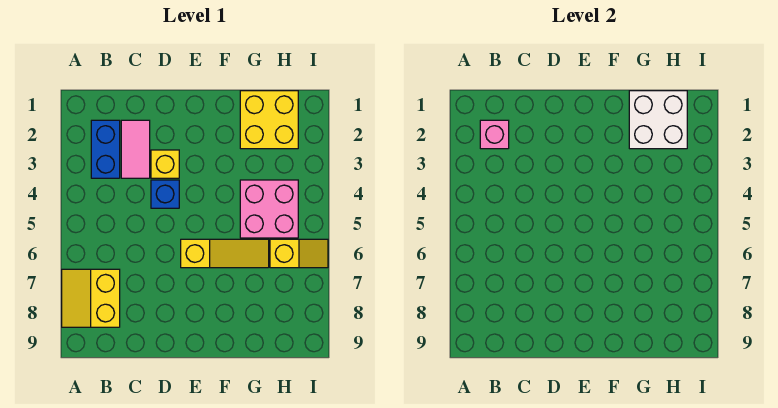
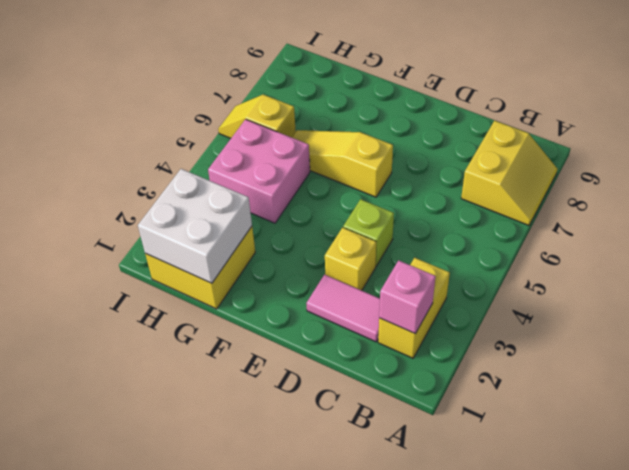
blue 1x2 brick [91,120,120,178] -> yellow 1x2 brick [378,258,450,358]
pink 1x2 tile [121,120,150,178] -> pink 1x2 tile turned to [306,275,380,342]
blue 1x1 brick [151,180,179,208] -> lime 1x1 brick [343,199,394,266]

